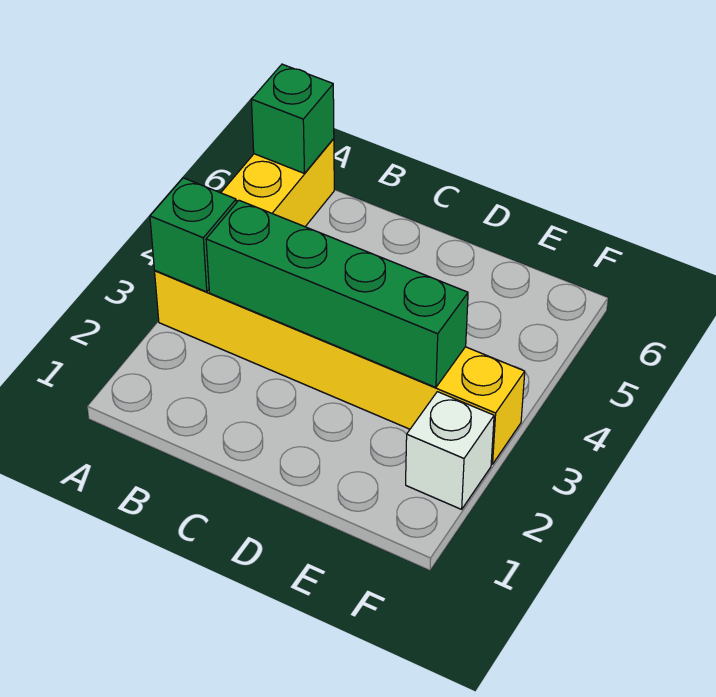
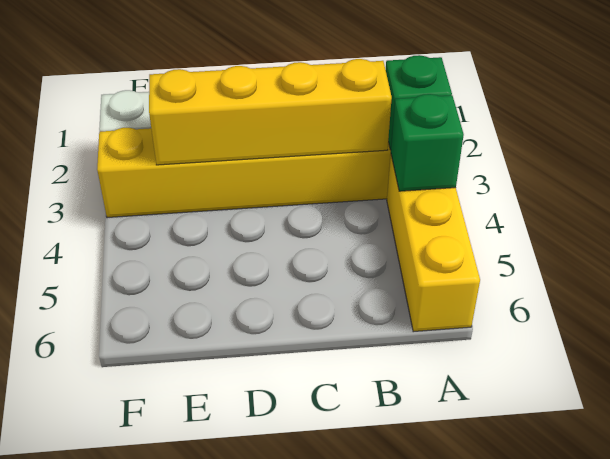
green 1x1 brick [251,64,334,173] -> green 1x1 brick moved to [391,94,464,191]
green 1x4 brick [206,200,468,388] -> yellow 1x4 brick [149,59,392,165]

